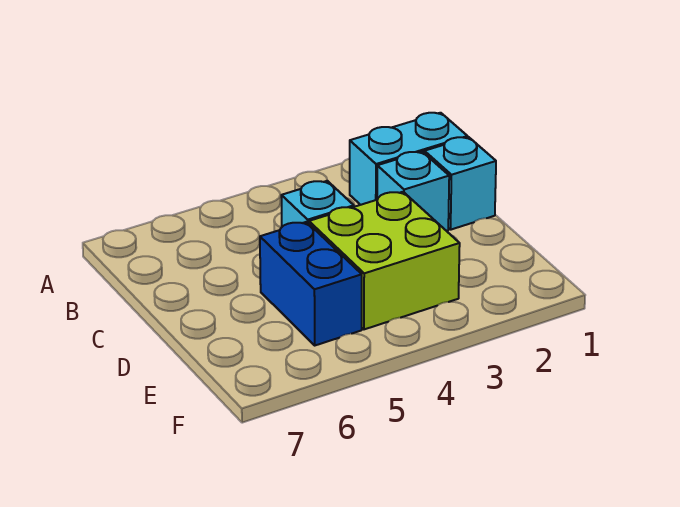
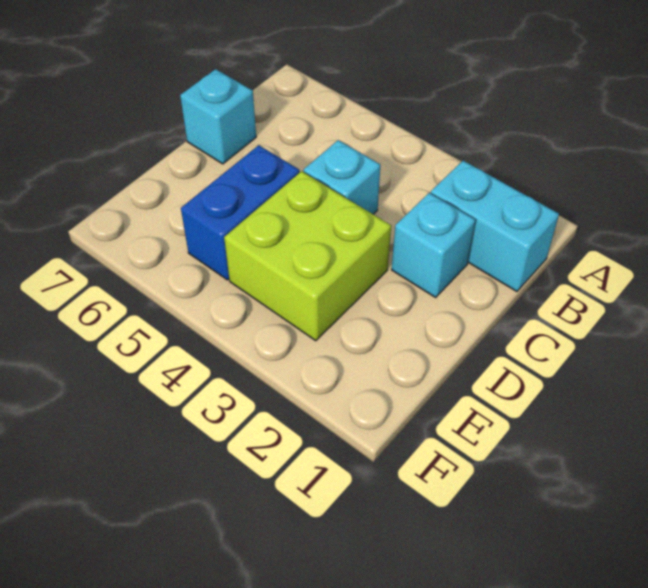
cyan 1x1 brick [424,137,496,230] -> cyan 1x1 brick moved to [180,69,256,164]

